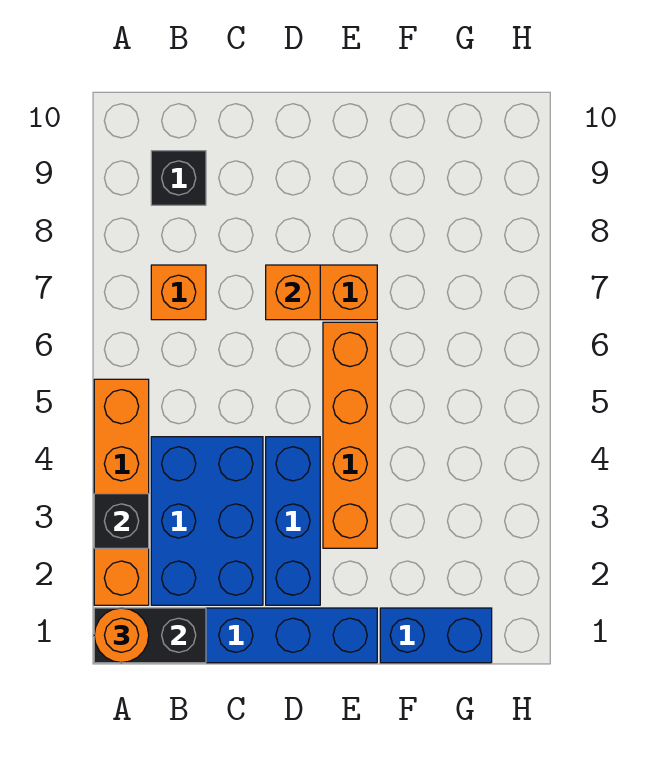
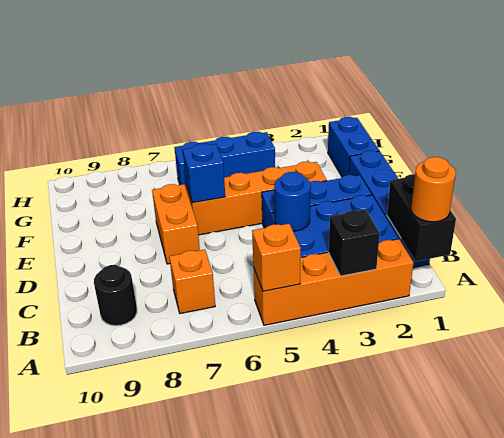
black 1x1 brick [151,151,206,205] -> black 1x1 round brick [94,265,137,326]
none -> blue 1x1 round brick [274,172,311,231]
orange 1x1 brick [266,265,320,320] -> orange 1x1 brick moved to [252,224,301,291]
none -> blue 1x1 brick [183,144,225,203]
none -> blue 1x3 brick [174,132,275,190]

